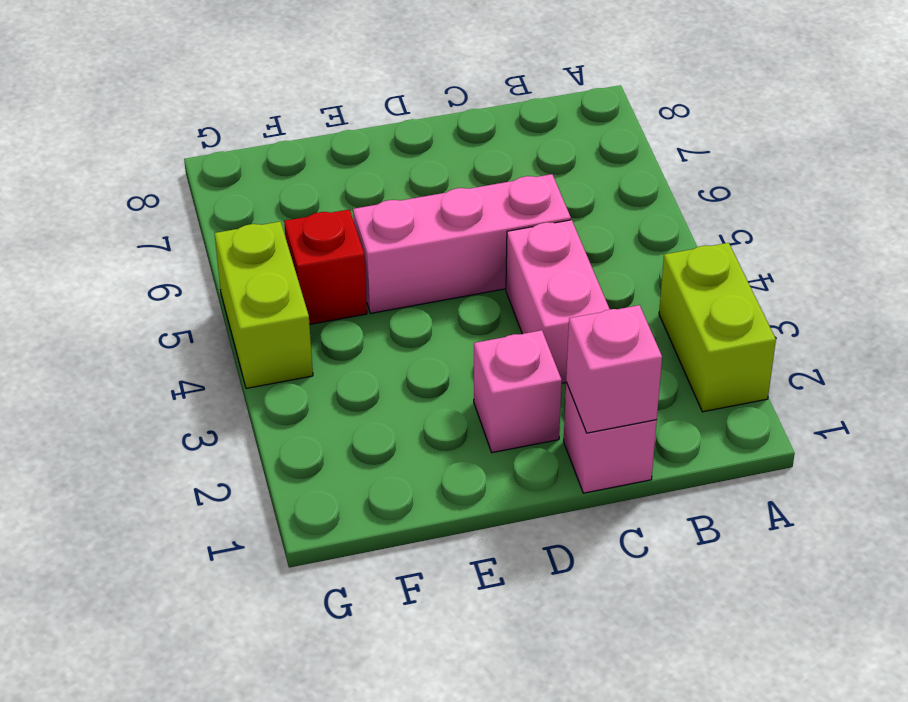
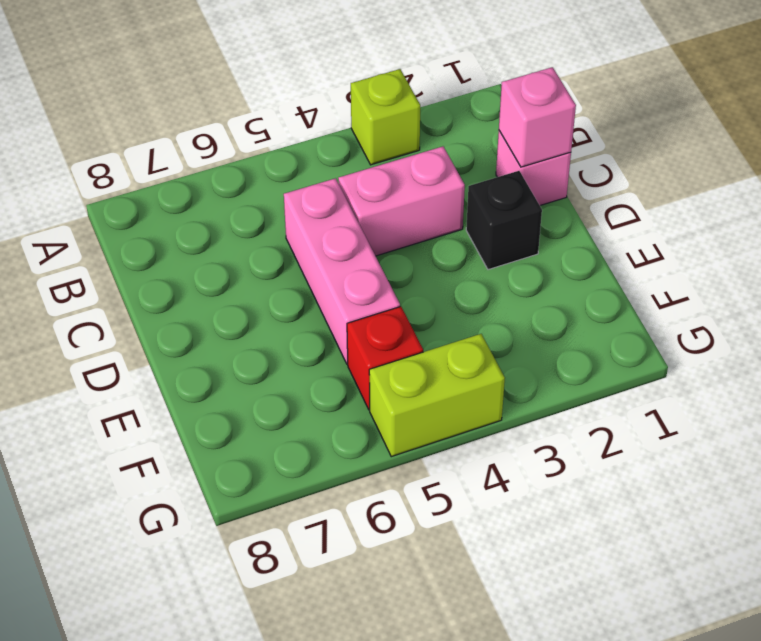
lime 1x2 brick [659,243,776,412] -> lime 1x1 brick [351,69,420,165]
pink 1x1 brick [474,330,562,453] -> black 1x1 brick [466,171,542,270]

